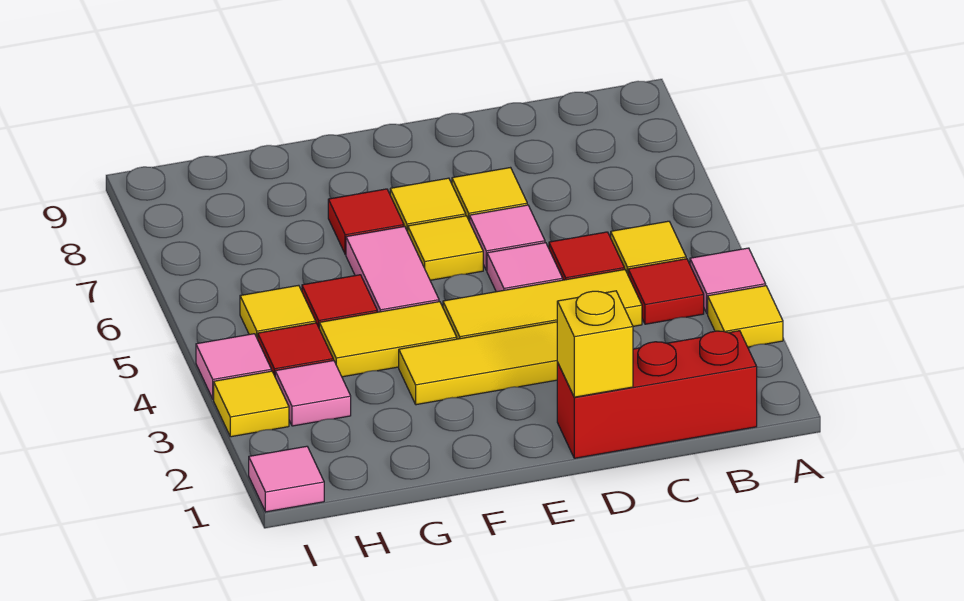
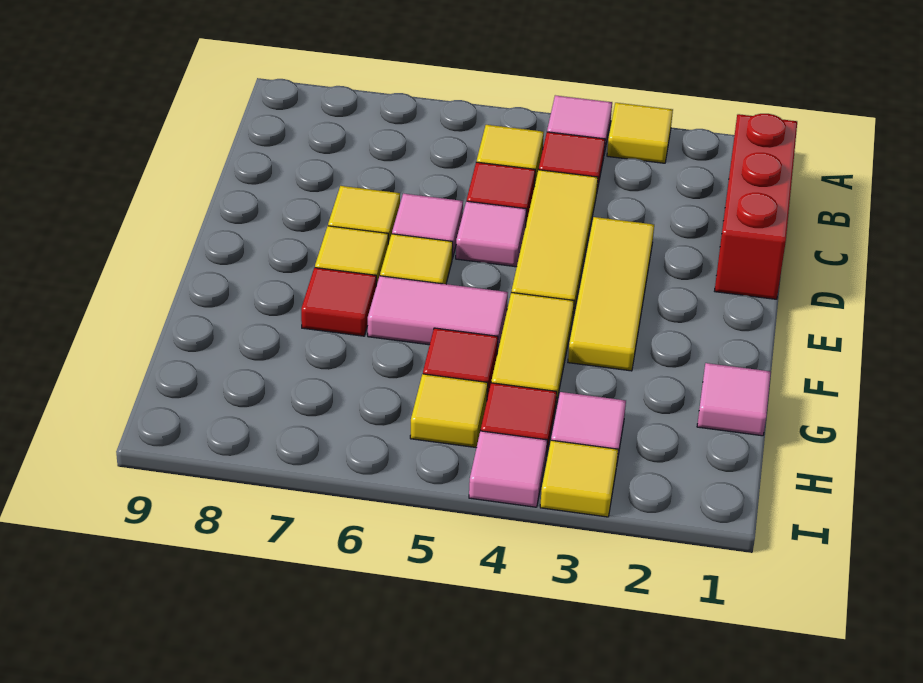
yellow 1x1 brick [557,291,633,397] -> none
pink 1x1 tile [249,446,324,512] -> pink 1x1 tile moved to [697,363,771,436]

